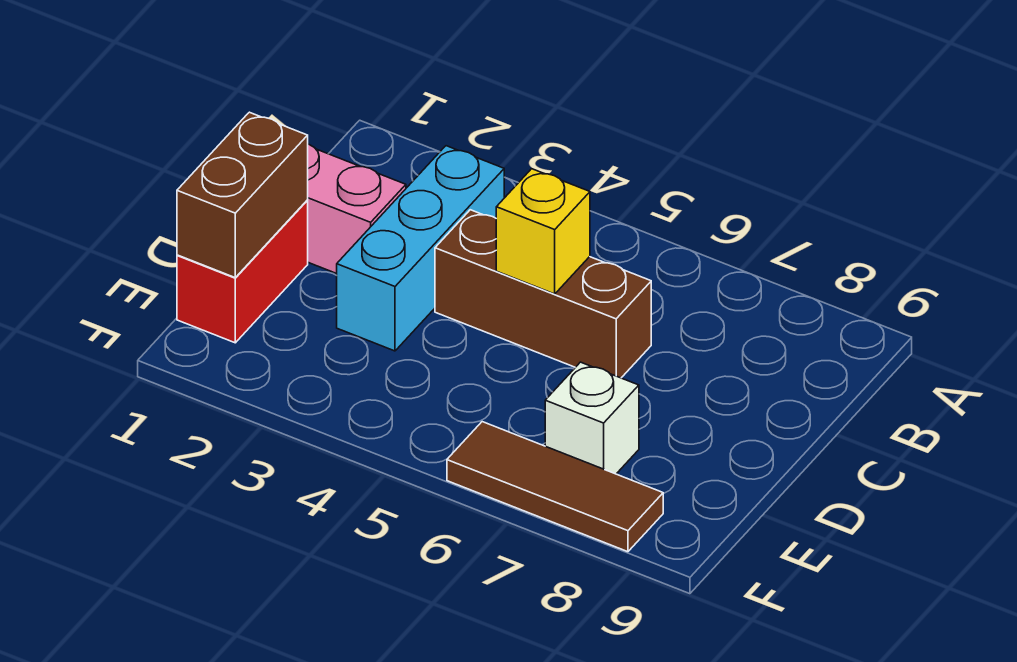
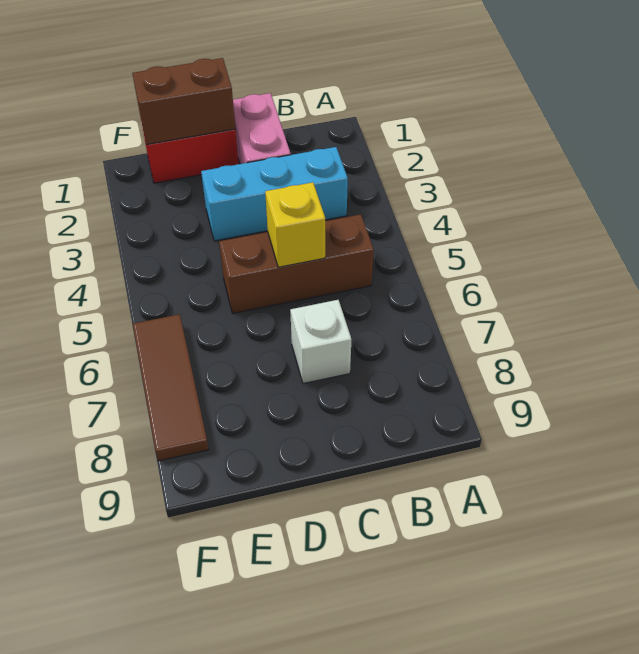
brown 1x3 brick [435,210,651,378] -> brown 1x3 brick turned to [219,214,374,313]
white 1x1 brick [545,362,639,474] -> white 1x1 brick moved to [290,300,352,384]

